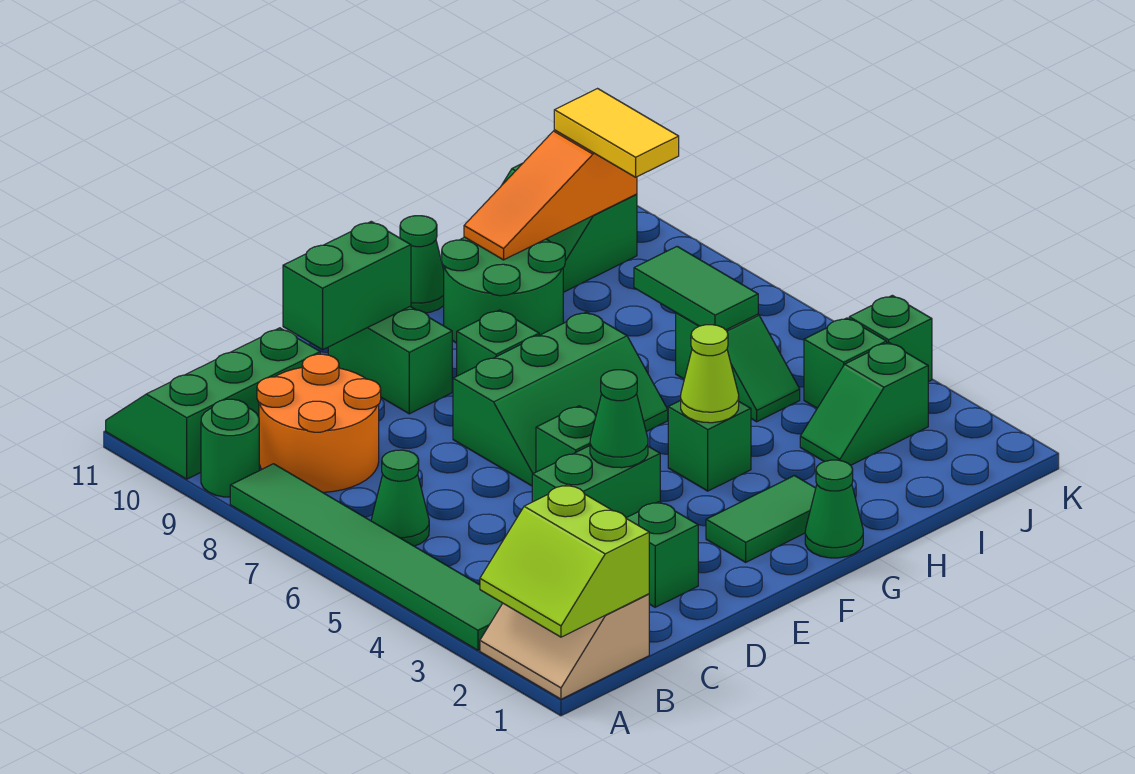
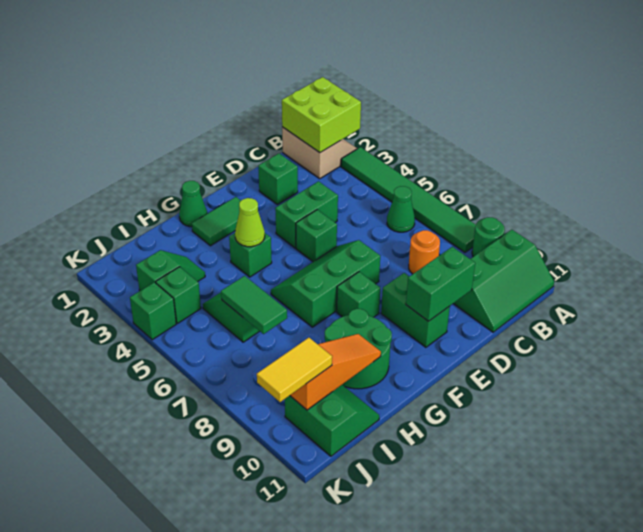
lime 2x2 slope [480,484,649,637] -> lime 2x2 brick [282,77,361,153]
orange 2x2 round brick [257,354,381,492] -> orange 1x1 round brick [409,230,440,274]
green 1x1 cone [590,370,648,468] -> none
green 1x1 cone [400,216,444,313] -> none
yellow 1x2 tile [554,89,679,177] -> yellow 1x2 tile turned to [257,338,332,402]

